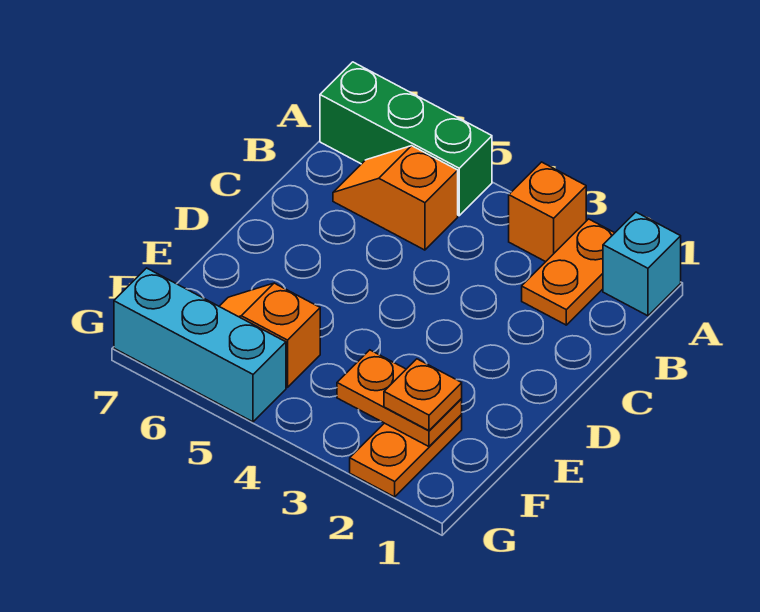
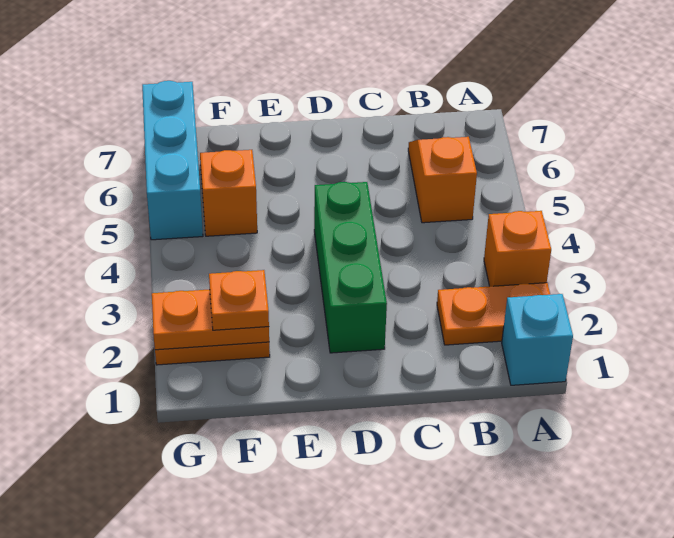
green 1x3 brick [320,62,492,216] -> green 1x3 brick moved to [314,182,387,353]
orange 1x2 plate [337,350,462,447] -> orange 1x2 plate turned to [152,289,269,350]

